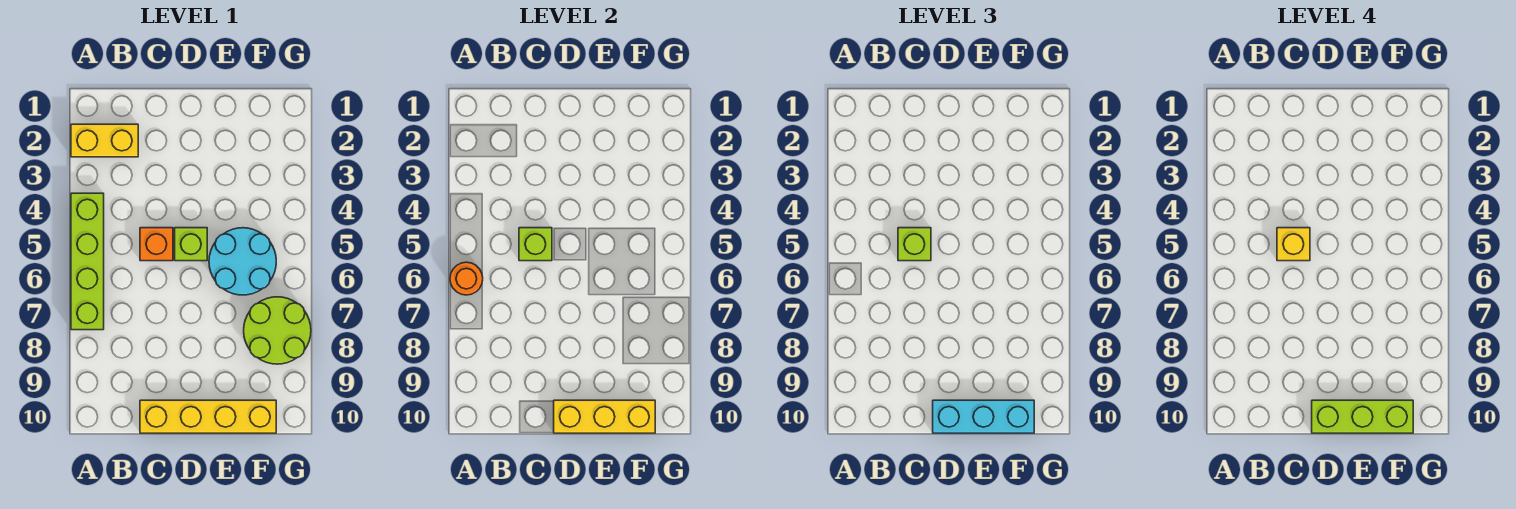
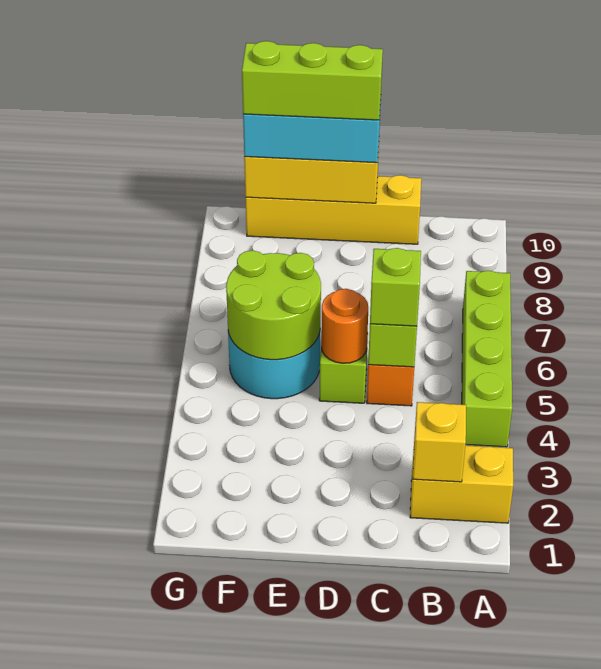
orange 1x1 round brick [450,262,483,295] -> orange 1x1 round brick moved to [321,289,368,363]
yellow 1x1 brick [1277,228,1310,261] -> yellow 1x1 brick moved to [413,402,466,482]
lime 2x2 round brick [244,297,311,364] -> lime 2x2 round brick moved to [226,250,321,360]

